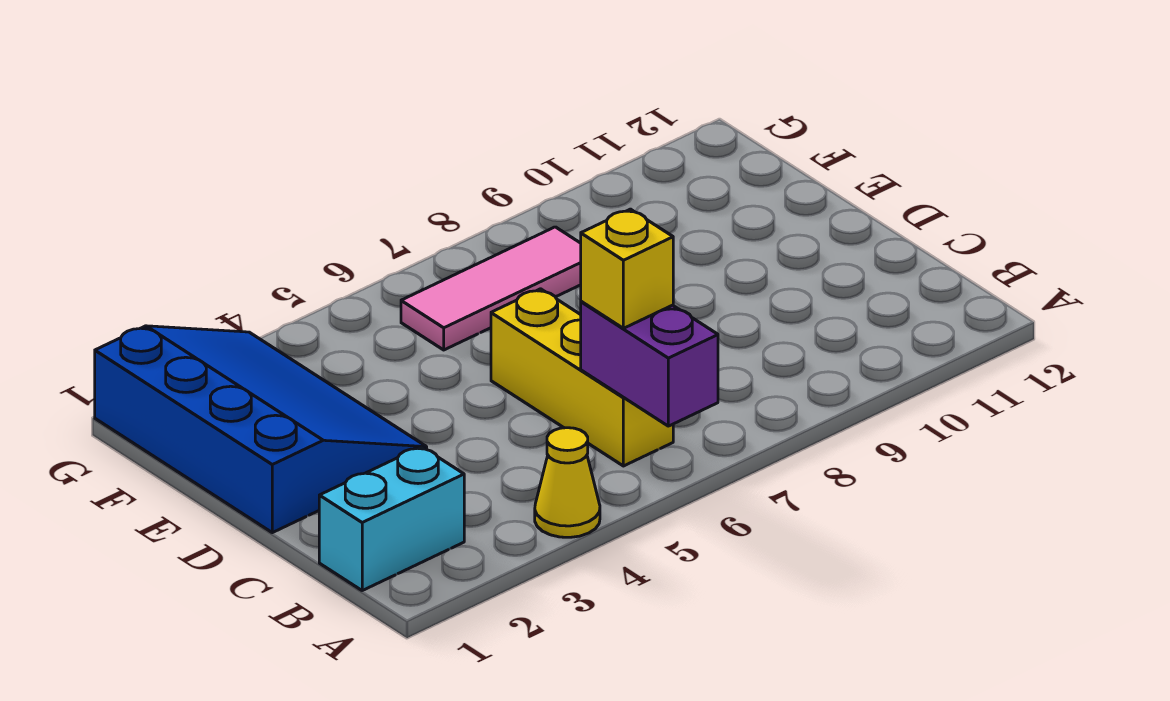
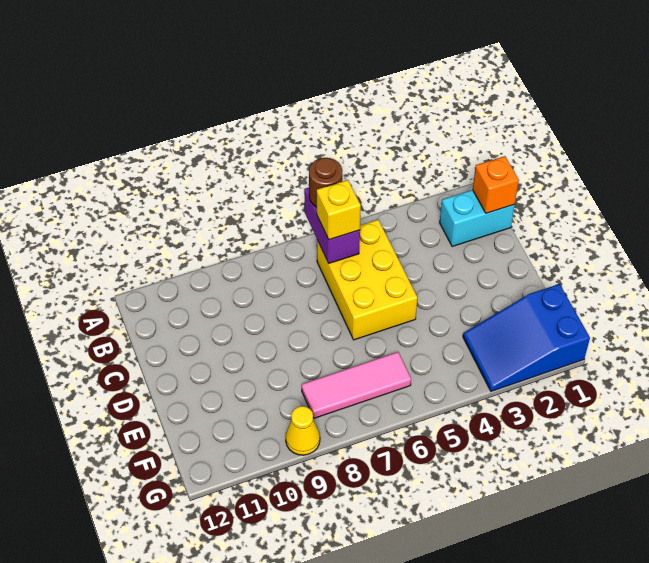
yellow 1x1 cone [535,428,600,537] -> yellow 1x1 cone moved to [286,406,320,455]
none -> brown 1x1 round brick [309,158,342,207]
none -> orange 1x1 brick [473,156,519,213]
yellow 1x3 brick [491,289,673,466] -> yellow 2x3 brick [317,220,417,340]
blue 3x4 slope [95,326,427,533] -> blue 2x3 slope [463,284,590,391]

